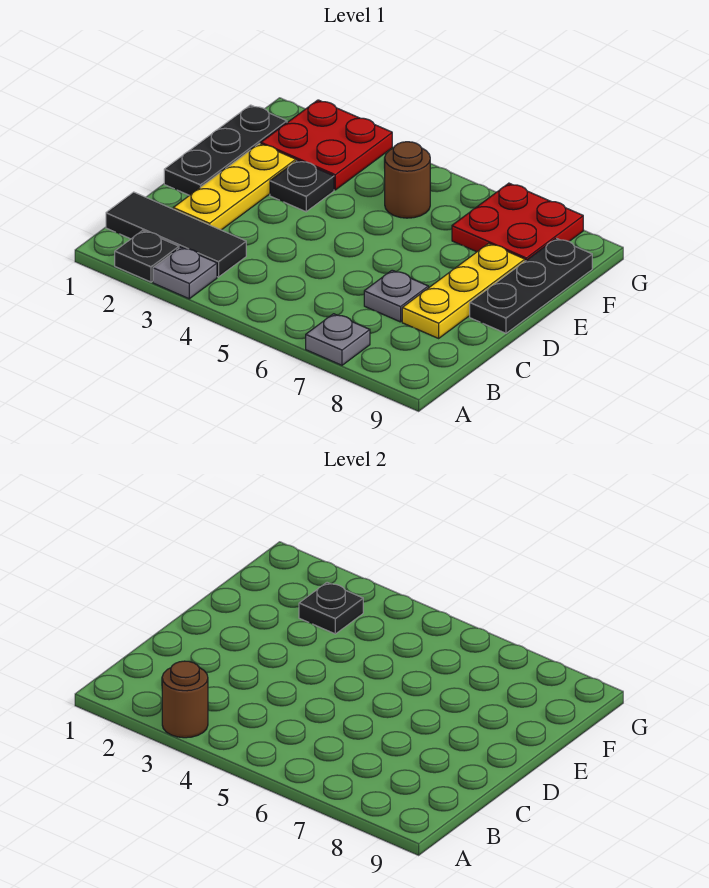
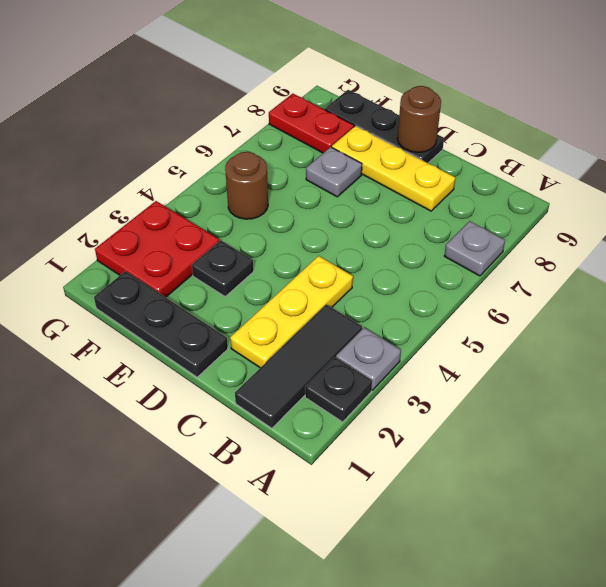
brown 1x1 round brick [162,661,208,738] -> brown 1x1 round brick moved to [397,86,441,152]
yellow 1x3 plate [173,144,296,230] -> yellow 1x3 plate turned to [230,256,353,368]
grey 1x1 plate [364,270,428,322] -> grey 1x1 plate moved to [306,147,362,197]
black 1x1 plate [299,583,363,634] -> none
red 2x2 plate [452,183,583,261] -> red 1x2 plate [269,94,354,153]

